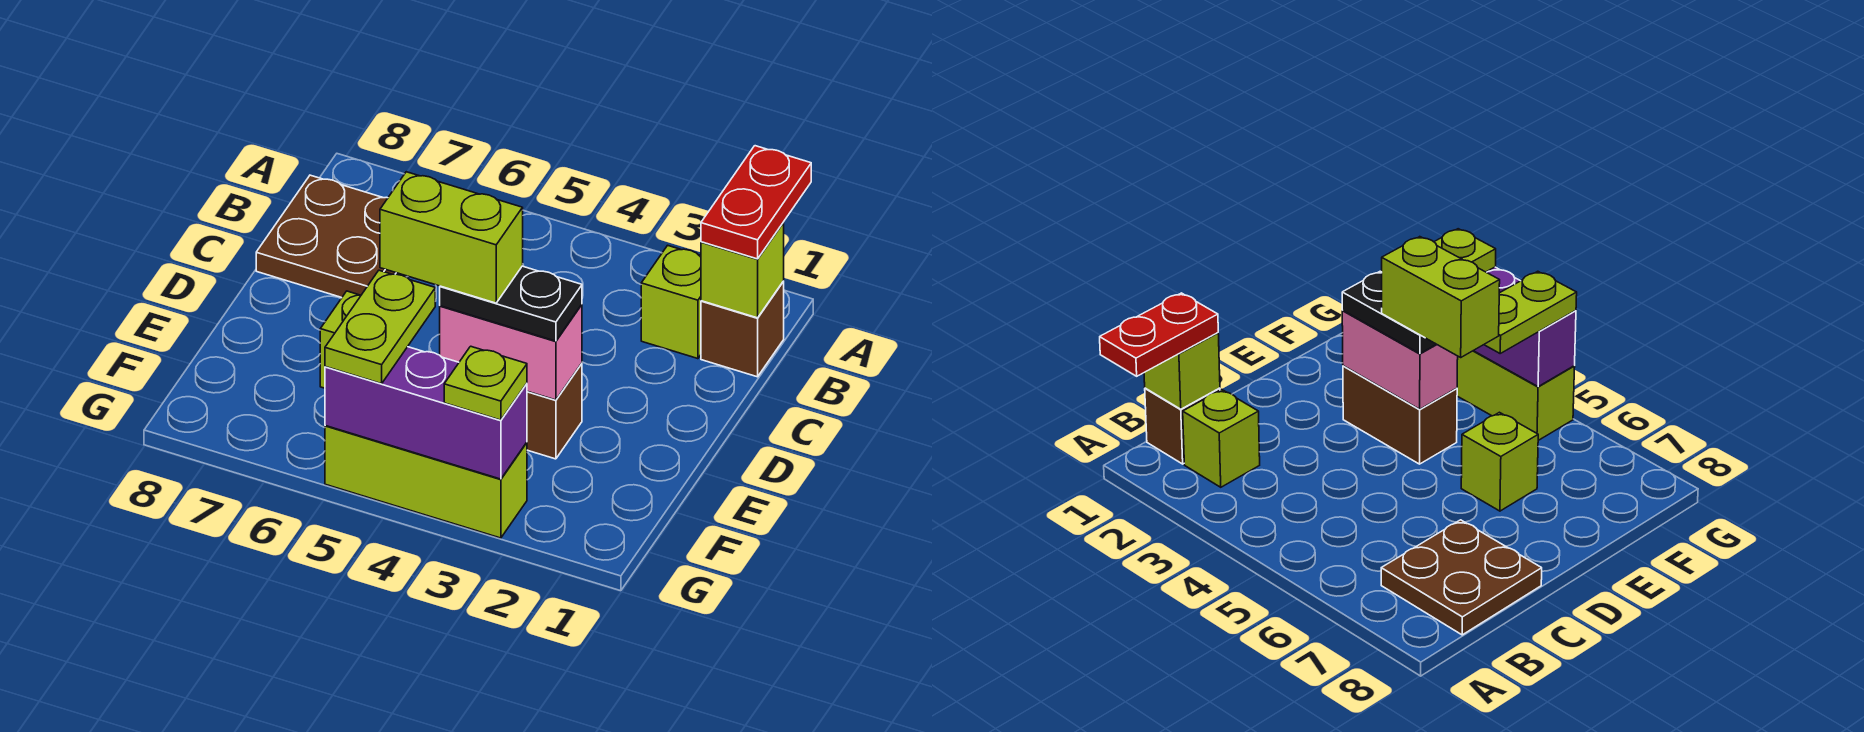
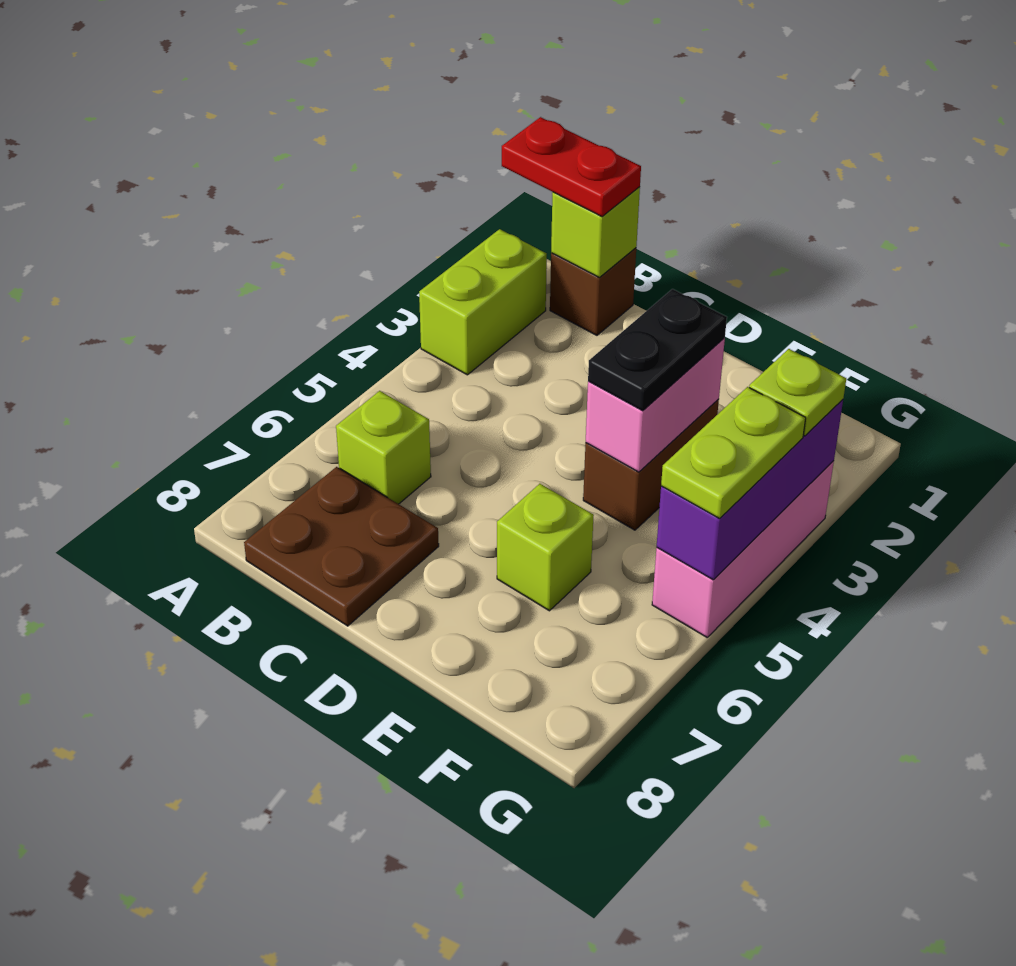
lime 1x1 brick [641,245,701,359] -> lime 1x1 brick moved to [336,391,431,504]
lime 1x2 brick [380,172,523,303] -> lime 1x2 brick moved to [419,229,547,375]
lime 1x2 plate [325,270,435,384] -> lime 1x2 plate turned to [661,387,806,519]
lime 1x3 brick [325,426,527,538] -> pink 1x3 brick [652,461,834,637]

